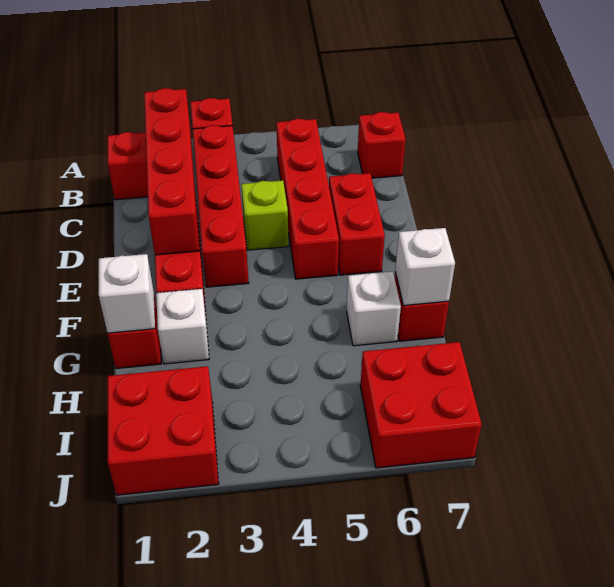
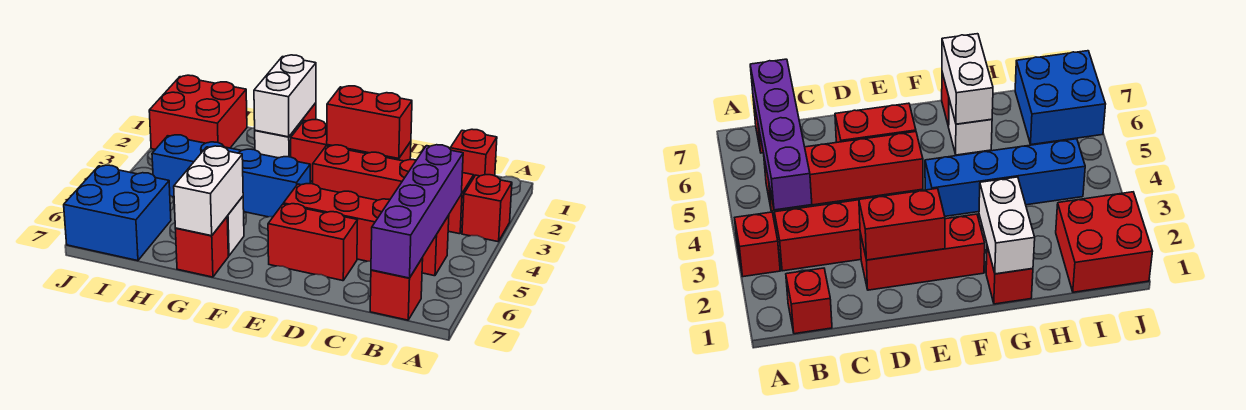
red 1x4 brick [144,88,200,255] -> red 1x2 brick [327,86,412,158]
none -> purple 1x4 brick [371,145,463,278]
lime 1x1 brick [241,180,288,250] -> none
none -> blue 1x4 brick [152,135,310,217]
white 1x1 brick [99,254,155,333] -> white 1x2 brick [254,55,316,137]
white 1x1 brick [395,228,455,306] -> white 1x2 brick [174,146,243,236]
red 2x2 brick [360,342,482,468] -> blue 2x2 brick [64,165,171,261]

